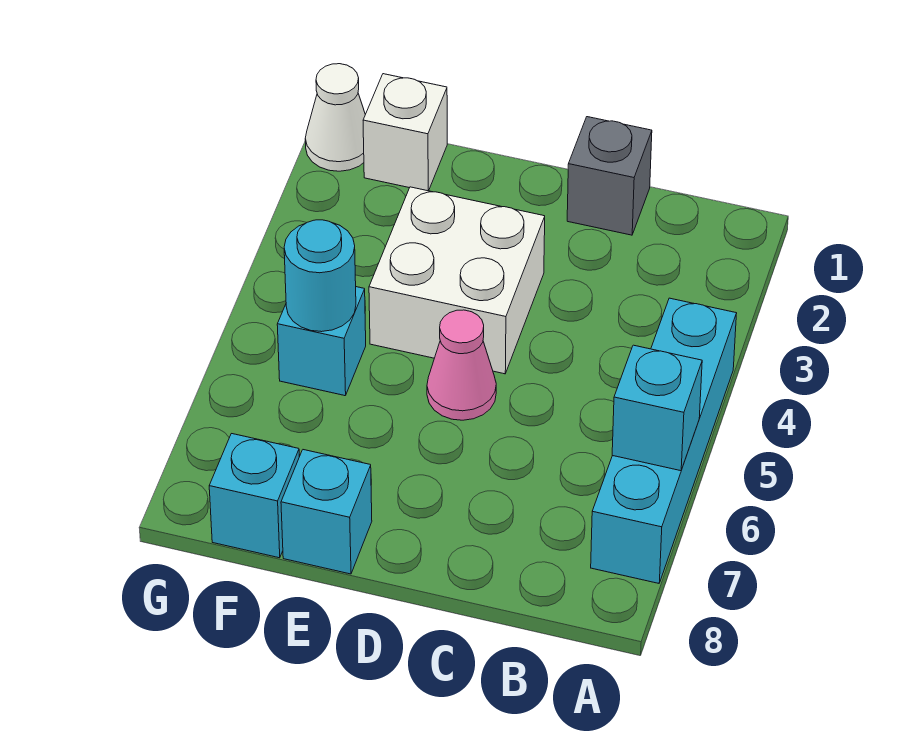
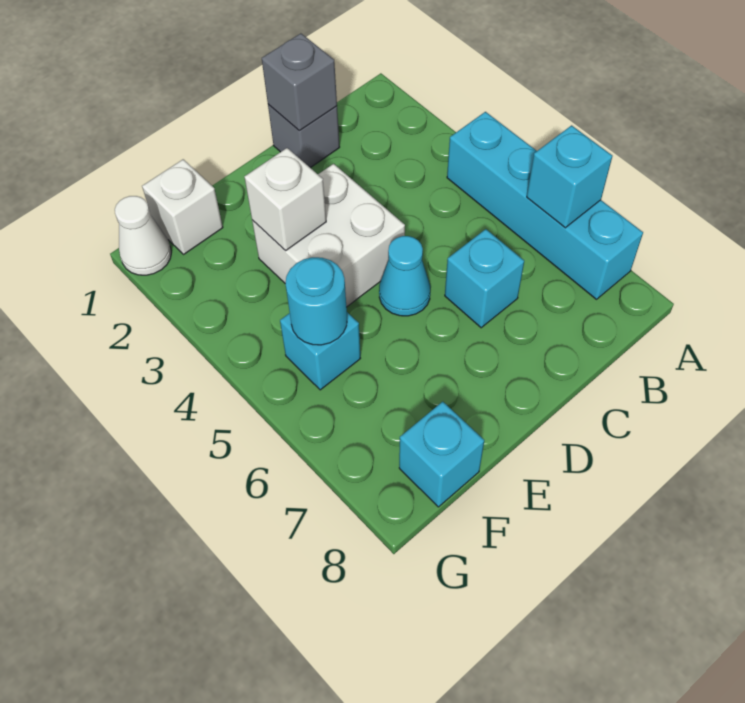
none -> grey 1x1 brick [262,33,337,131]
pink 1x1 cone [427,310,496,420] -> cyan 1x1 cone [379,236,431,316]
none -> white 1x1 brick [244,148,326,251]
cyan 1x1 brick [281,450,372,574] -> cyan 1x1 brick moved to [445,229,524,328]

